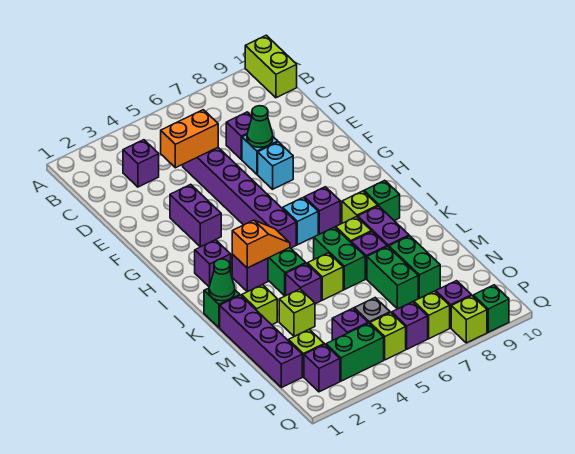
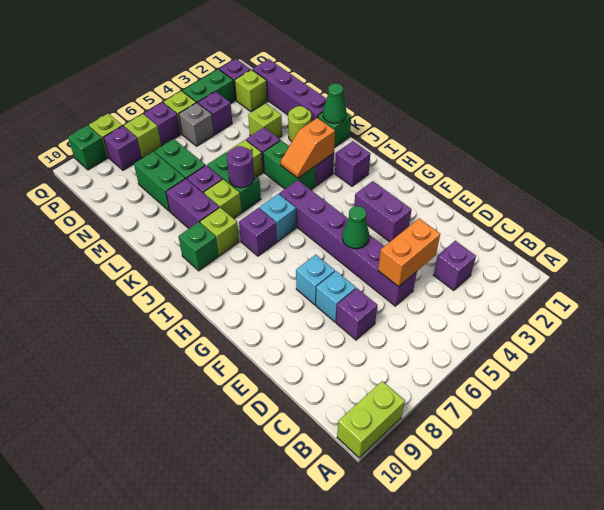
lime 1x2 brick [245,35,297,98] -> lime 1x2 brick turned to [337,381,405,458]
green 1x1 cone [247,106,273,147] -> green 1x1 cone moved to [342,206,369,249]
none -> purple 1x1 round brick [227,146,254,188]
lime 1x1 brick [242,285,277,325] -> lime 1x1 round brick [288,106,311,142]

